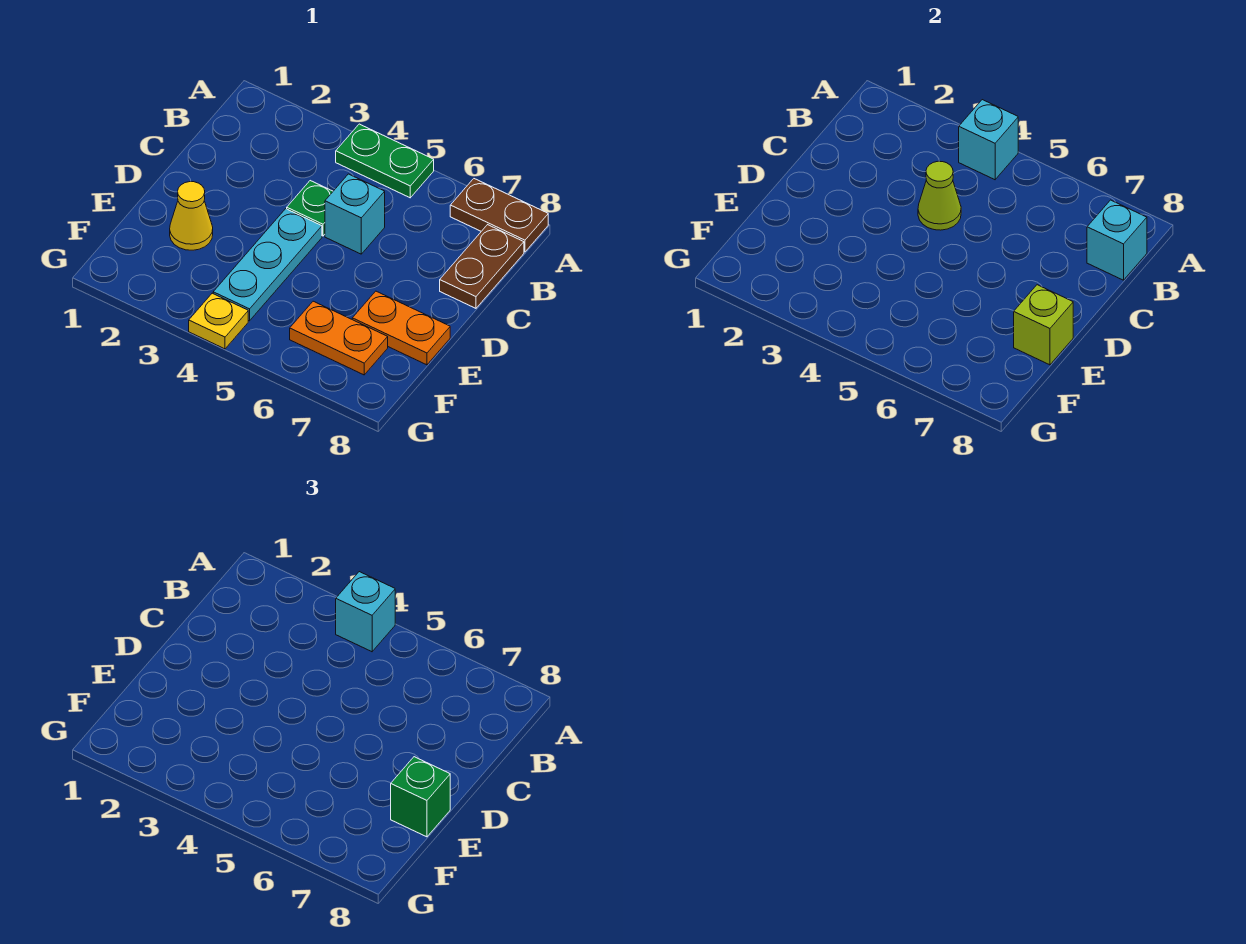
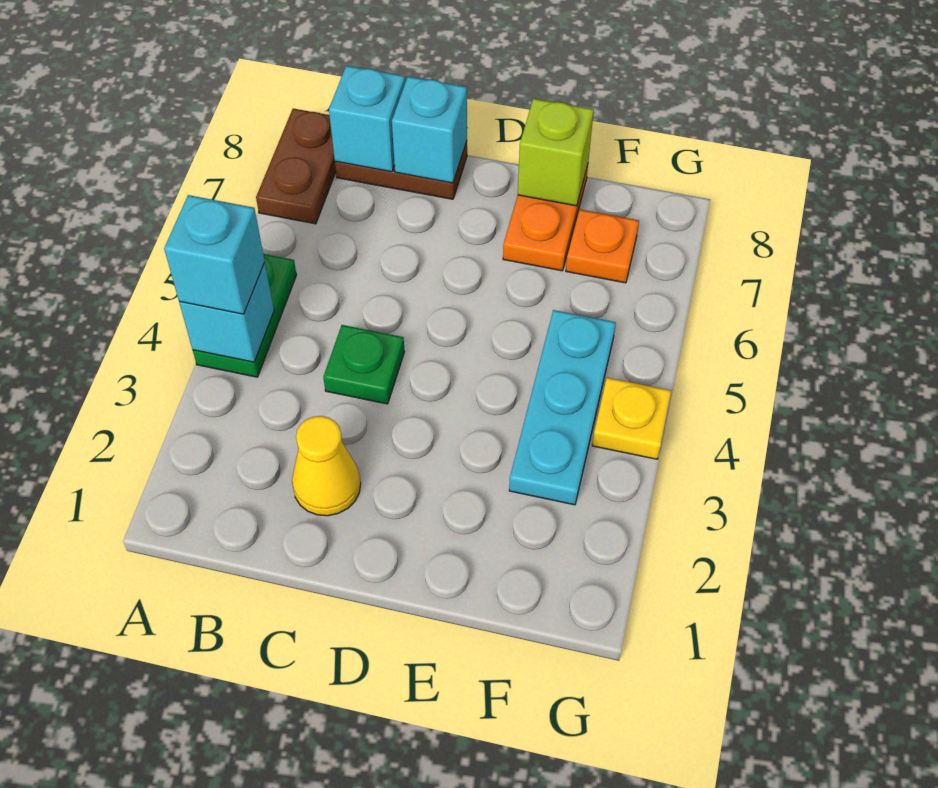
lime 1x1 cone [918,161,961,230] -> none
cyan 1x1 brick [325,174,385,254] -> cyan 1x1 brick moved to [392,77,467,183]
cyan 1x3 plate [213,209,322,321] -> cyan 1x3 plate turned to [509,310,616,505]
yellow 1x1 cone [170,182,213,250] -> yellow 1x1 cone moved to [292,416,361,516]
green 1x1 brick [391,757,450,837] -> none
orange 1x2 plate [290,301,388,375] -> orange 1x1 plate [566,209,639,283]

